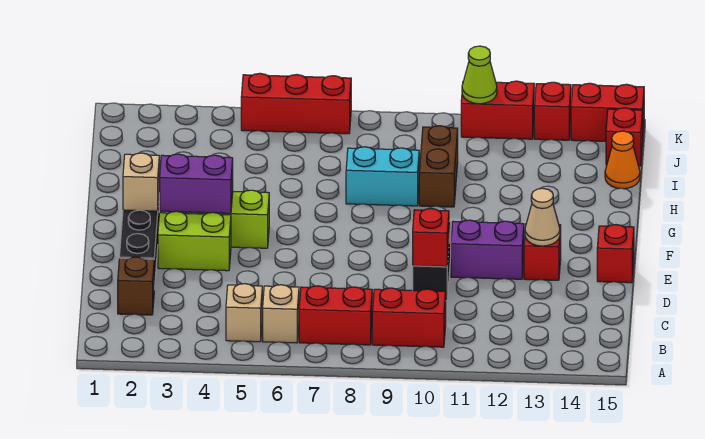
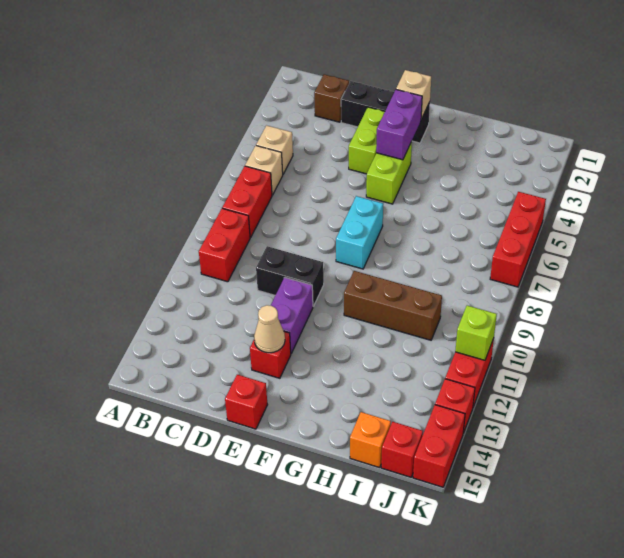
red 1x1 brick [413,208,449,267] -> none
cyan 1x2 brick [346,147,419,206] -> cyan 1x2 brick moved to [336,196,383,269]
brown 1x2 brick [419,126,458,207] -> brown 1x3 brick [344,271,442,340]
orange 1x1 cone [605,131,640,189] -> orange 1x1 brick [350,412,391,468]
lime 1x1 cone [462,46,497,104] -> lime 1x1 brick [455,306,497,360]

